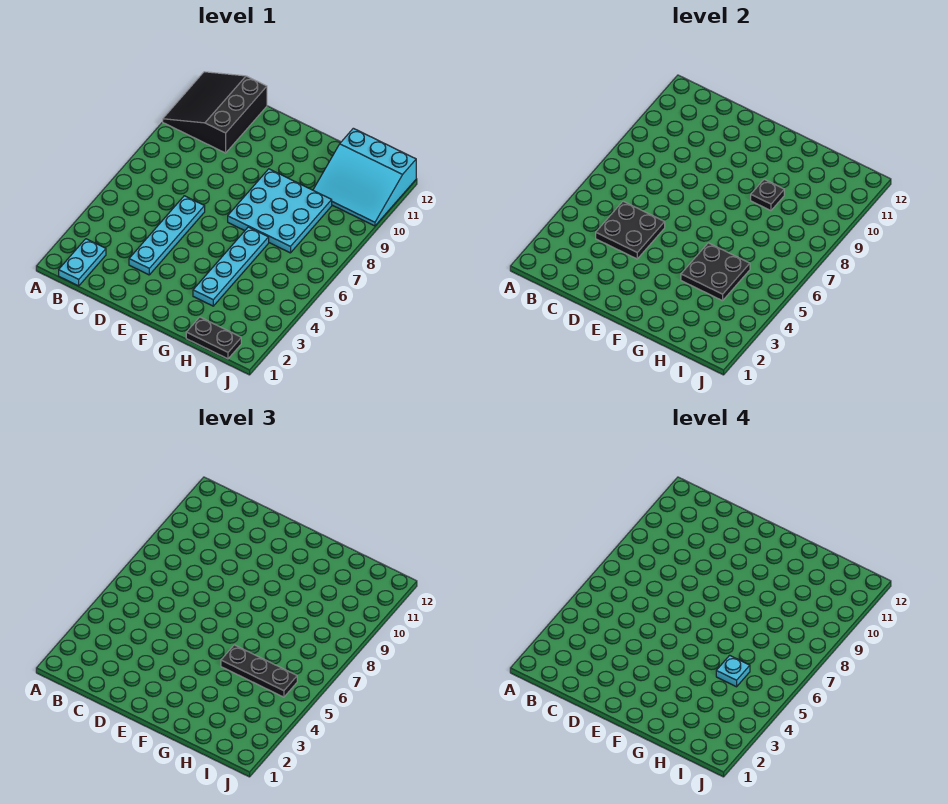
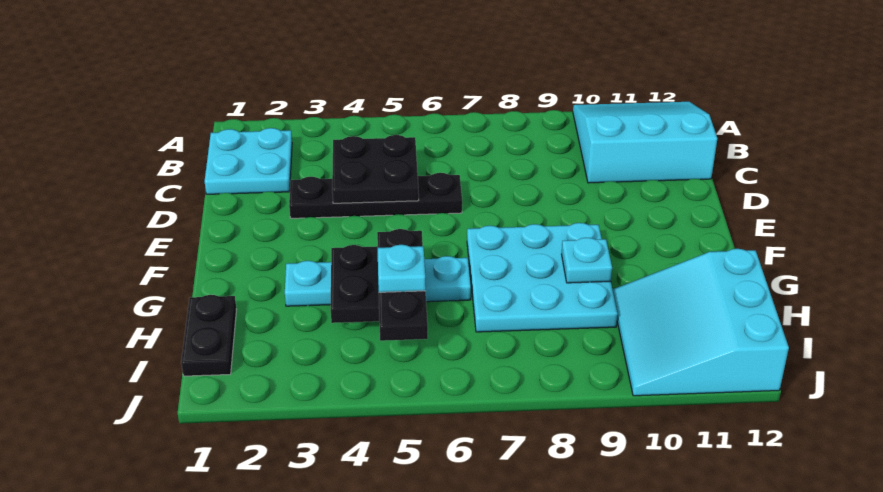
black 3x3 slope [163,72,267,153] -> cyan 3x3 slope [573,102,717,183]
cyan 1x2 plate [59,239,106,286] -> cyan 2x2 plate [205,128,292,194]
cyan 1x4 plate [129,196,205,275] -> black 1x4 plate [289,173,462,218]
black 1x1 plate [751,179,784,211] -> cyan 1x1 plate [562,238,612,283]

